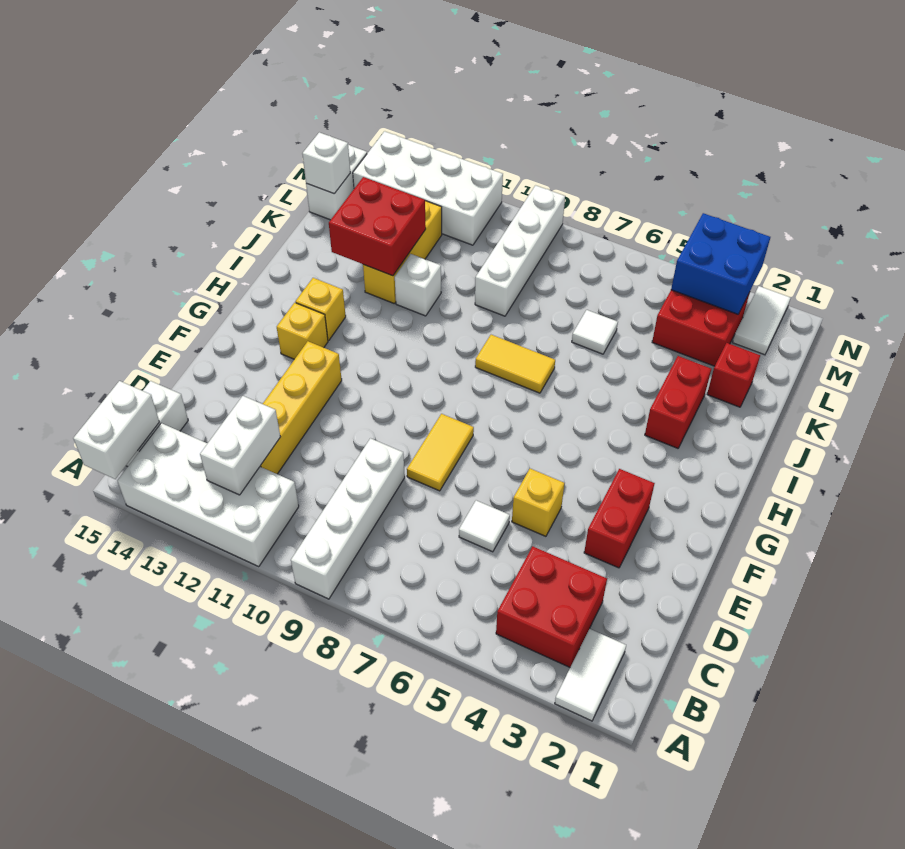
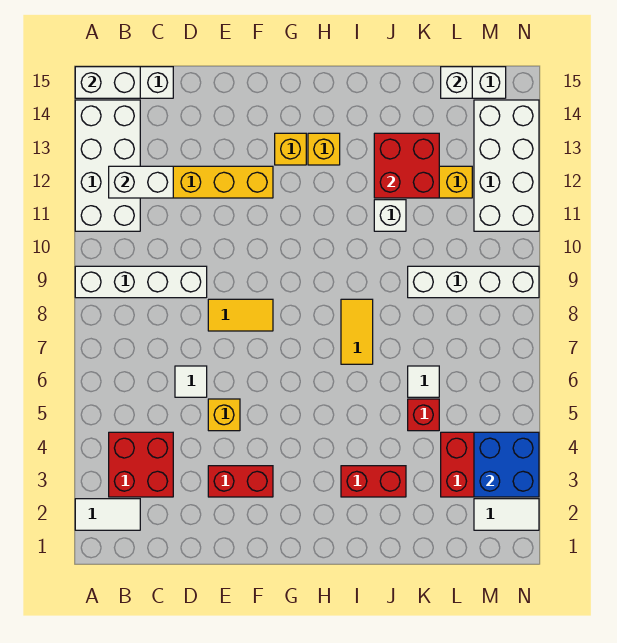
red 1x1 brick [707,343,760,407] -> red 1x1 brick moved to [408,399,439,431]

